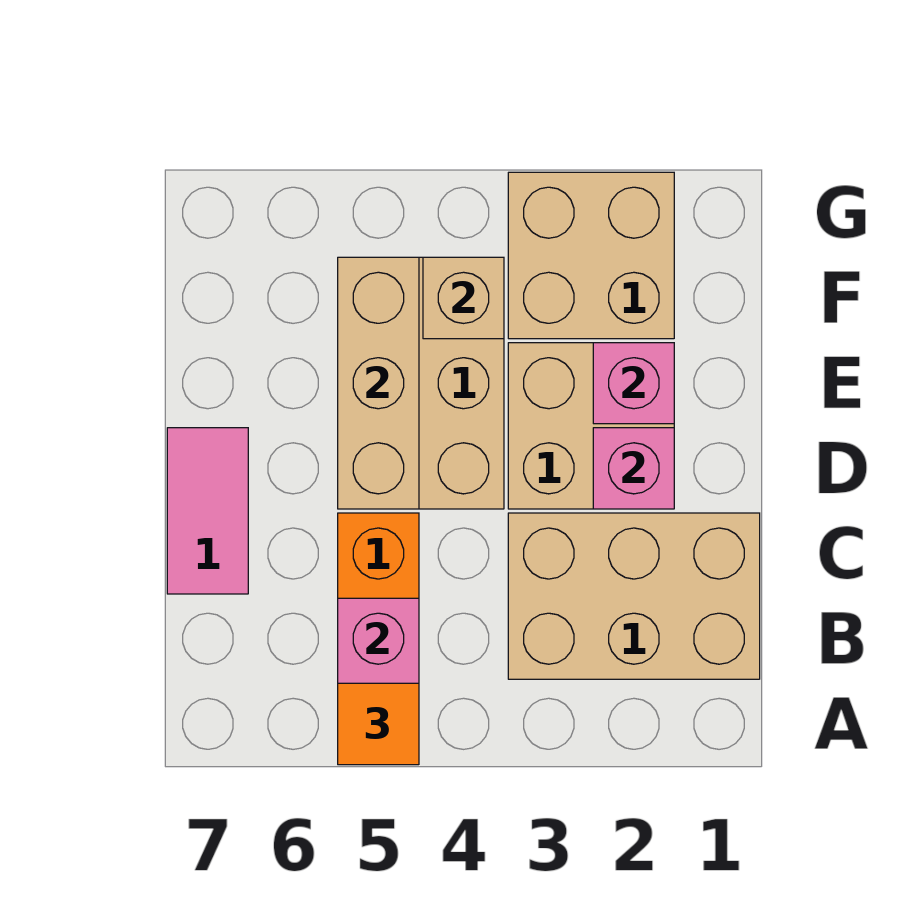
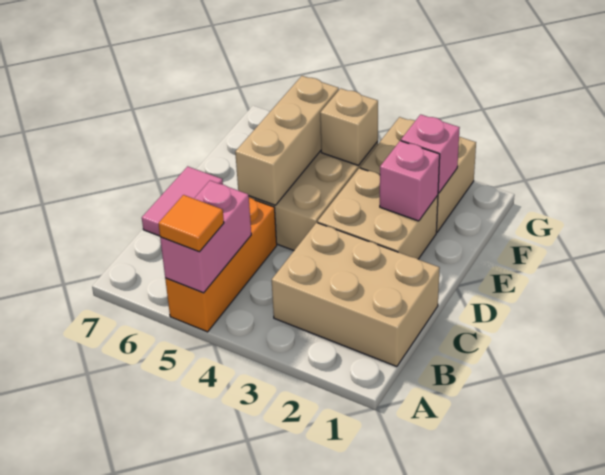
pink 1x1 brick [593,428,674,509] -> pink 1x1 brick moved to [401,115,460,193]

